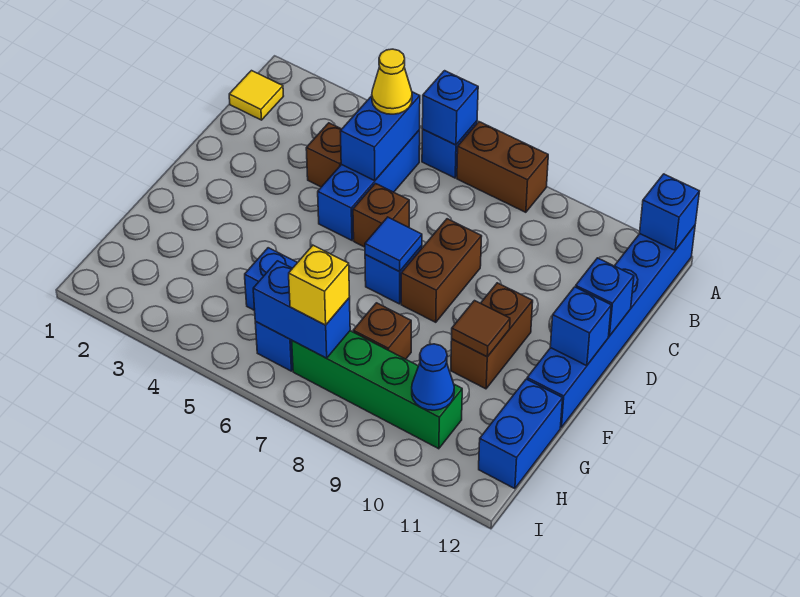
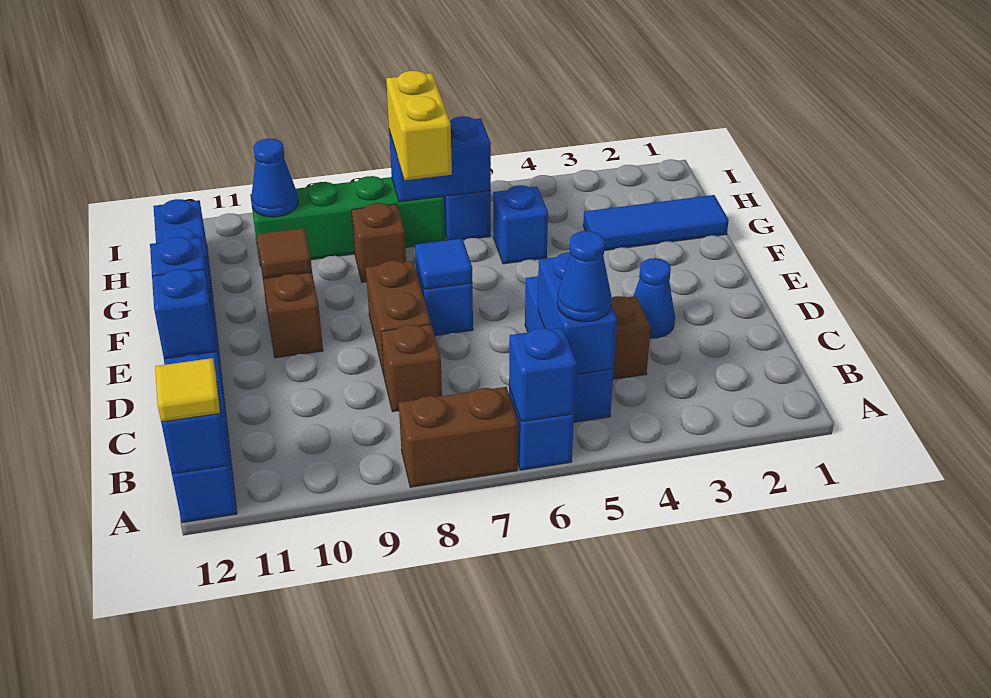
yellow 1x1 tile [229,71,283,120] -> yellow 1x1 tile moved to [155,358,220,422]
yellow 1x1 cone [372,49,412,114] -> blue 1x1 cone [557,231,612,322]
none -> blue 1x1 cone [634,258,675,338]
brown 1x1 brick [353,184,409,247] -> brown 1x1 brick moved to [381,324,442,412]
none -> blue 1x3 tile [583,195,729,251]
yellow 1x1 brick [289,245,350,325] -> yellow 1x2 brick [386,71,452,180]

